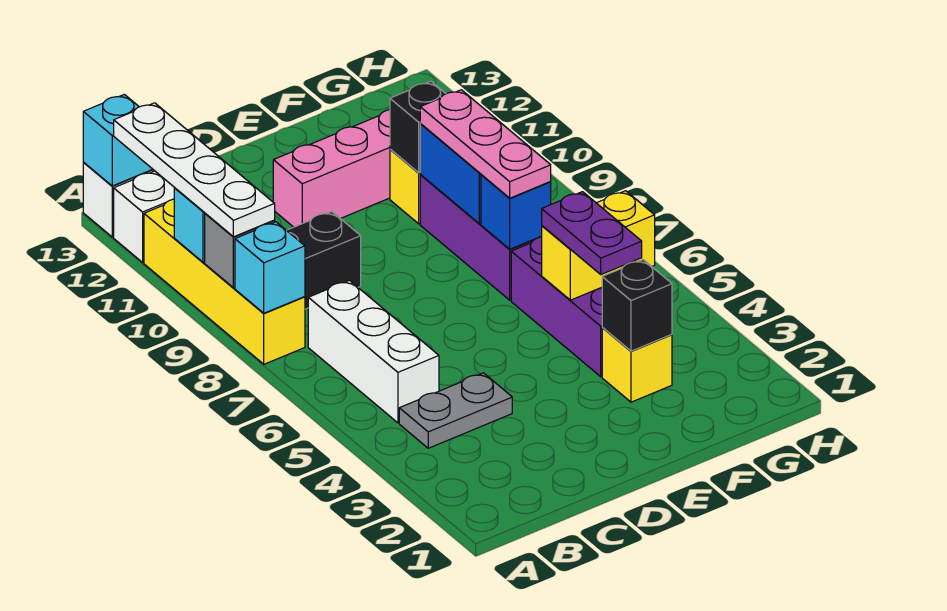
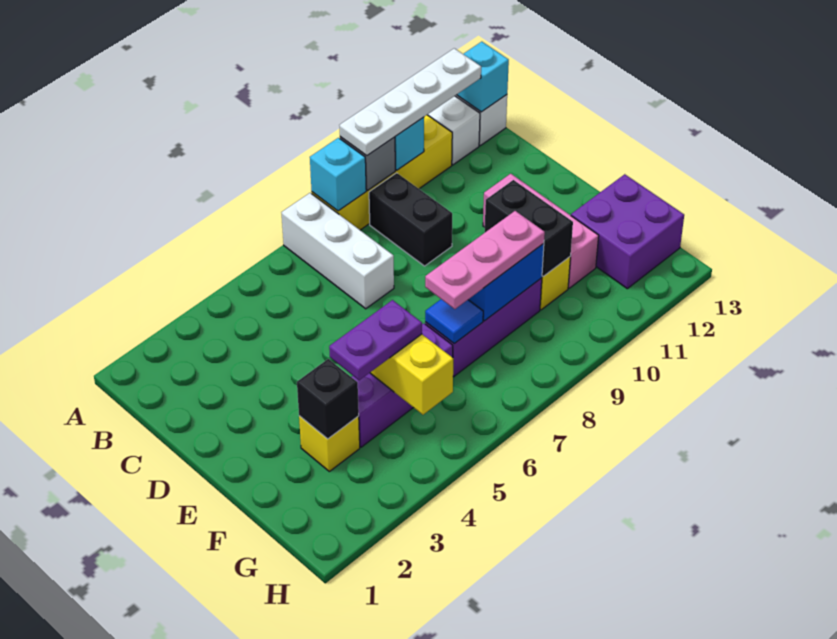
grey 1x2 plate [399,373,512,448] -> none
white 1x3 brick [308,280,439,423] -> white 1x3 brick turned to [281,193,394,309]
blue 1x1 brick [481,175,551,249] -> blue 1x1 tile [425,299,483,344]
black 1x1 brick [390,81,446,173] -> black 1x2 brick [485,180,573,276]
none -> purple 2x2 brick [571,174,684,289]

